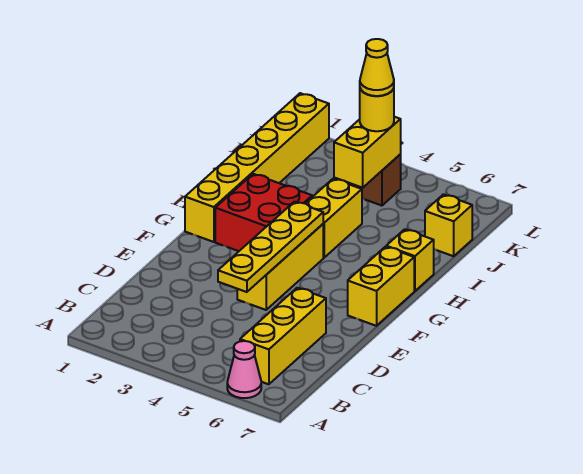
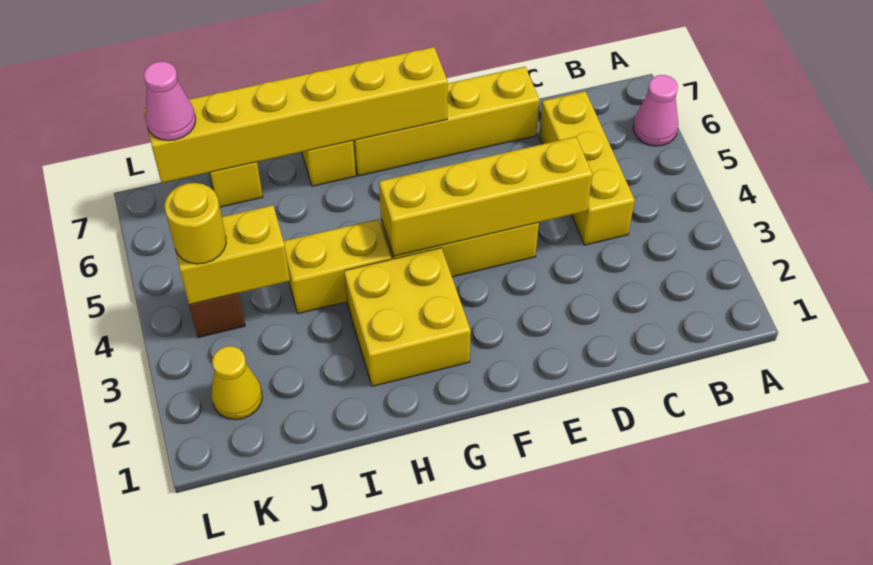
yellow 1x3 brick [240,288,326,384] -> yellow 1x3 brick turned to [539,91,635,245]
yellow 1x4 plate [218,202,323,292] -> yellow 1x4 brick [379,137,593,256]
yellow 1x2 brick [348,247,414,326] -> yellow 1x4 brick [353,67,539,176]
yellow 1x6 brick [185,93,329,242] -> yellow 1x6 brick moved to [143,47,448,183]
red 2x2 brick [215,174,312,251] -> yellow 2x2 brick [344,248,471,386]
yellow 1x1 cone [360,39,394,96] -> yellow 1x1 cone moved to [211,346,262,420]
none -> pink 1x1 cone [144,61,196,141]

